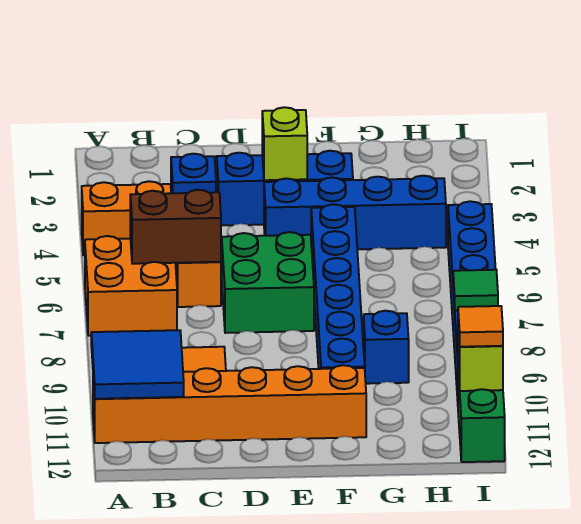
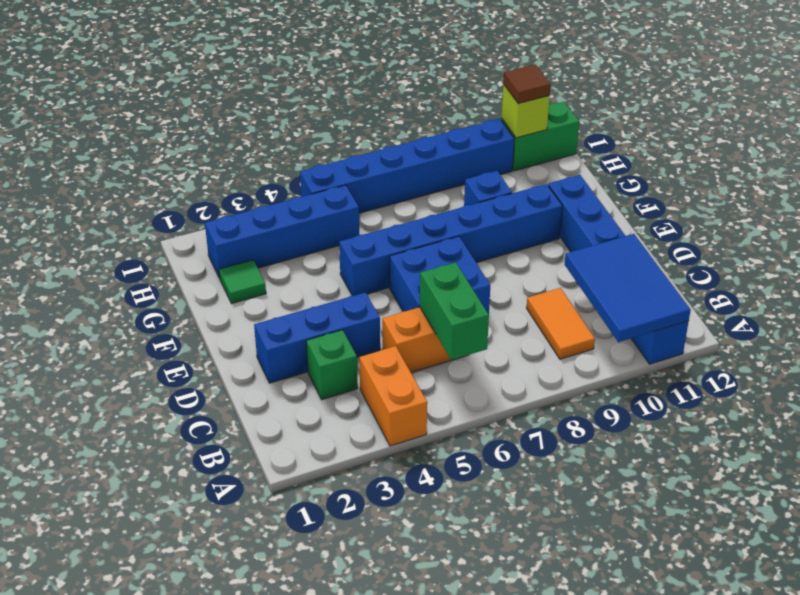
orange 2x2 brick [85,236,177,336] -> none
blue 2x2 tile [91,330,184,399] -> blue 2x3 tile [565,234,691,342]
orange 1x6 brick [93,365,366,443] -> blue 1x6 brick [548,175,689,364]
brown 1x2 brick [130,190,221,264] -> green 1x2 brick [420,262,489,360]
blue 1x1 brick [171,154,216,193] -> green 1x1 brick [306,330,358,400]
blue 1x3 brick [217,151,353,225] -> blue 1x3 brick turned to [254,292,380,383]
green 2x2 brick [222,232,314,333] -> blue 2x2 brick [390,236,490,314]
lime 1x1 brick [262,107,307,180] -> none
blue 1x4 brick [264,176,446,249] -> blue 1x4 brick turned to [205,185,359,278]
green 1x1 tile [453,270,498,311] -> green 1x1 tile moved to [219,260,266,304]
orange 1x1 tile [458,306,503,347] -> brown 1x1 tile [503,64,551,104]

